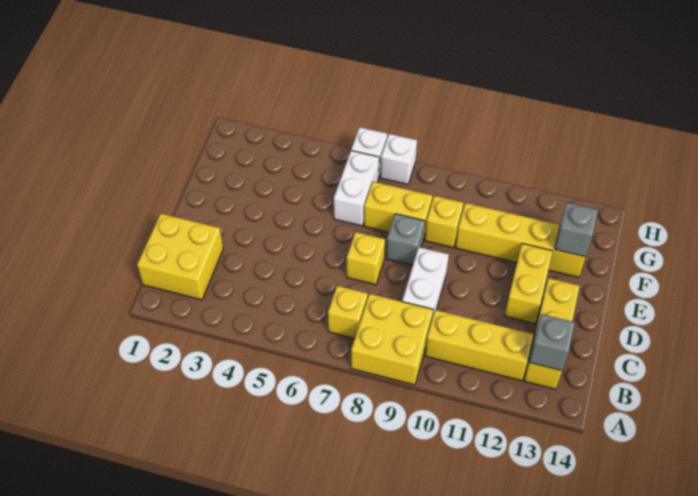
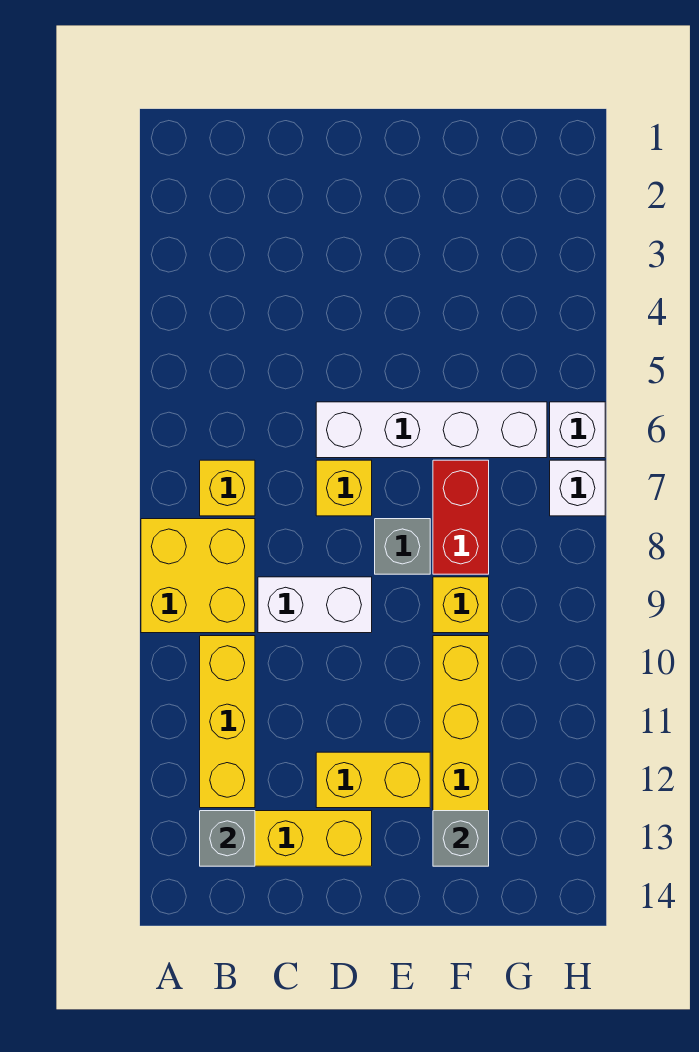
yellow 2x2 brick [137,214,223,300] -> none
white 1x2 brick [334,151,379,226] -> white 1x4 brick [316,402,547,458]
yellow 1x2 brick [364,182,432,239] -> red 1x2 brick [433,460,489,574]

